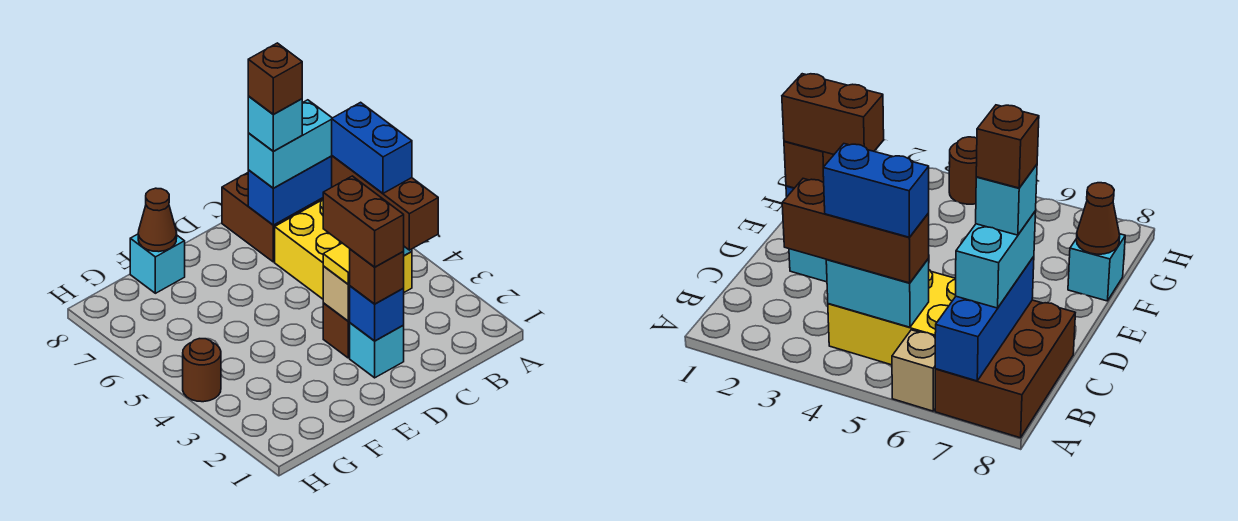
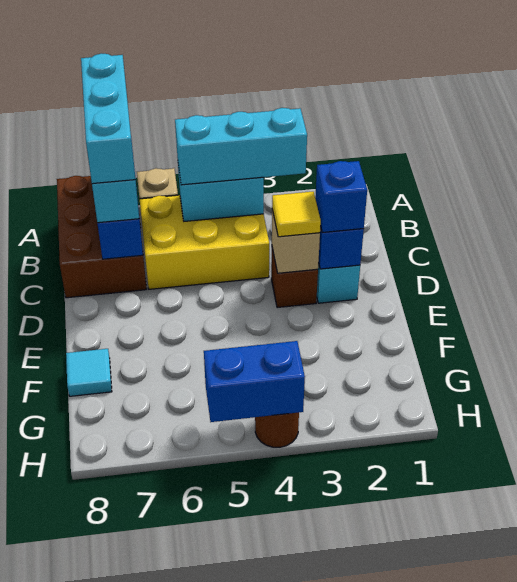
brown 1x3 brick [332,156,438,250] -> cyan 1x3 brick [175,108,307,185]
blue 1x2 brick [332,102,412,193] -> blue 1x2 brick moved to [204,341,305,422]
cyan 1x1 brick [248,96,302,151] -> cyan 1x3 brick [81,54,135,184]
brown 1x1 brick [248,43,302,114] -> none
brown 1x1 brick [350,249,404,304] -> blue 1x1 brick [315,161,367,232]
brown 1x2 brick [323,176,404,267] -> none
cyan 1x1 brick [130,234,185,293] -> cyan 1x1 tile [66,349,112,396]
brown 1x1 cone [138,188,177,252] -> none

